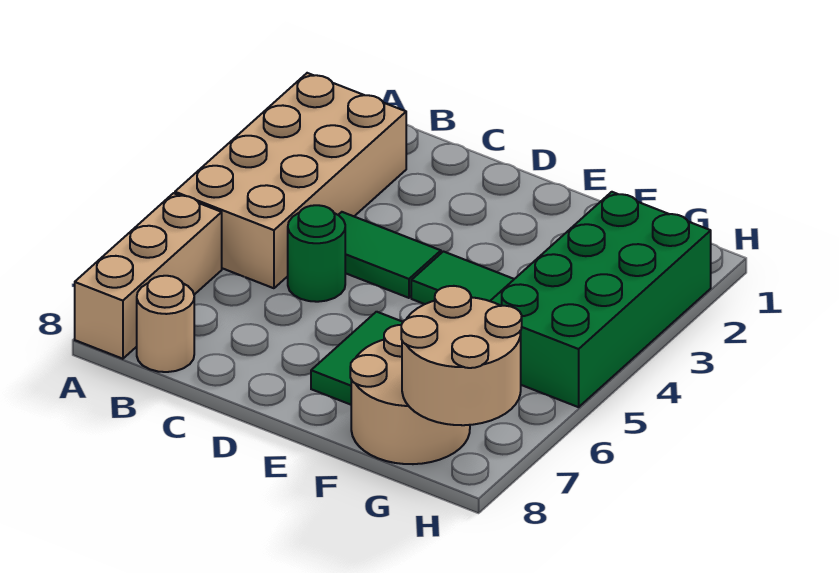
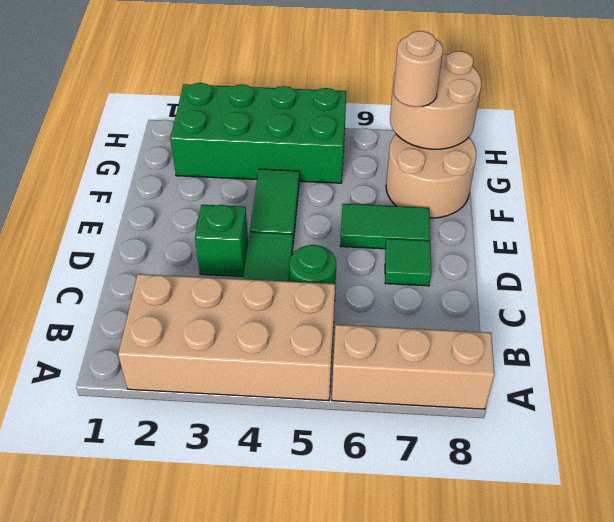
tan 1x1 round brick [137,276,194,372] -> tan 1x1 round brick moved to [394,31,443,107]
none -> green 1x1 brick [195,205,248,277]
none -> green 1x1 tile [385,239,431,286]

